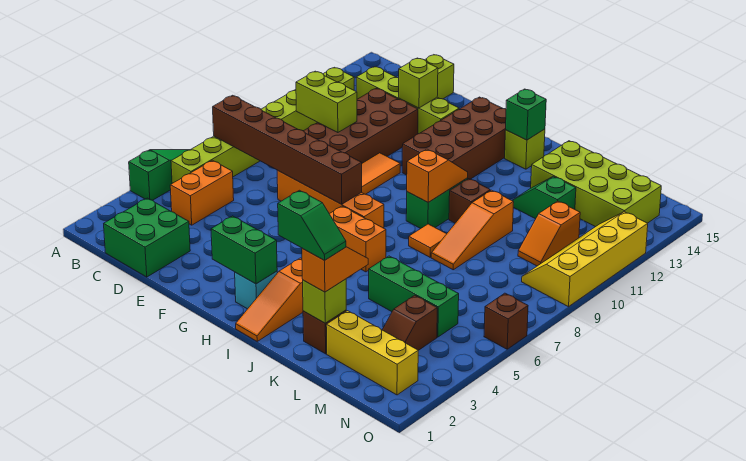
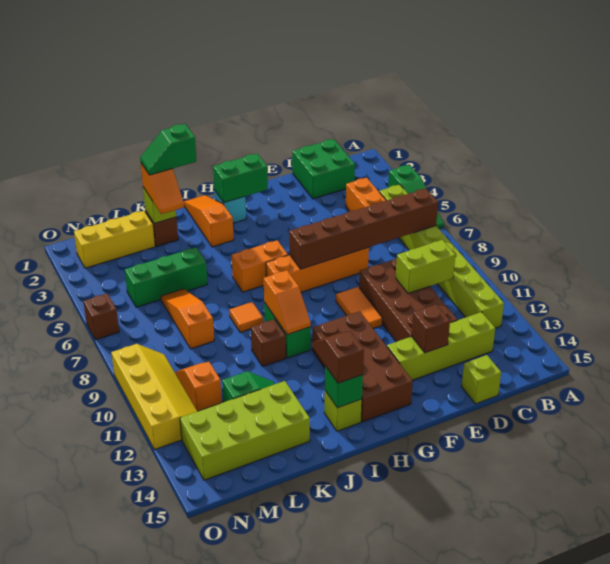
lime 1x1 brick [399,58,438,108] -> brown 1x1 brick [412,304,450,353]
orange 1x3 slope [431,190,514,270] -> orange 1x3 slope moved to [161,289,214,349]
brown 1x2 slope [382,295,437,350] -> brown 1x2 slope moved to [312,331,364,383]

